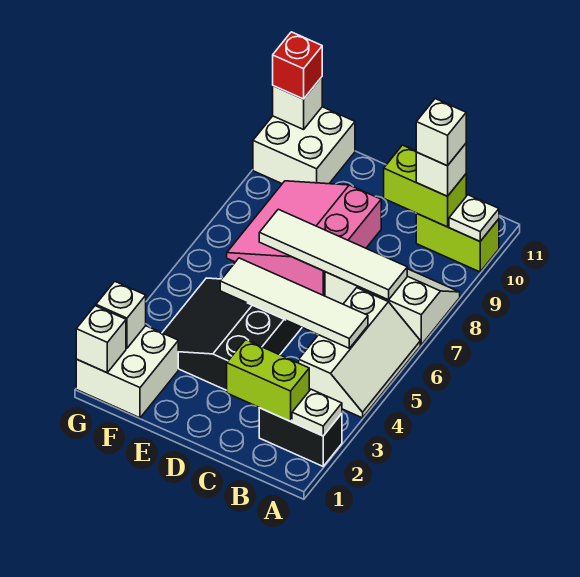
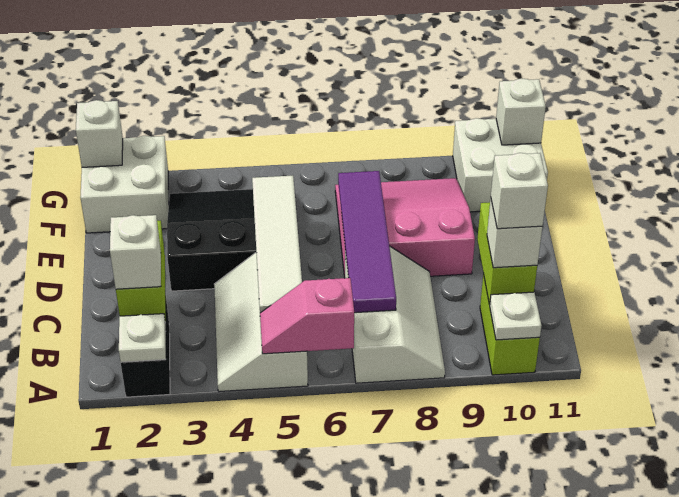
white 2x3 slope [299,288,420,418] -> white 2x3 slope turned to [214,253,308,392]
none -> pink 1x2 slope [260,278,354,354]
white 1x4 tile [259,209,407,300] -> purple 1x4 tile [338,171,396,313]
white 1x1 brick [96,281,146,348] -> white 1x1 brick moved to [110,215,161,289]
red 1x1 brick [273,32,322,99] -> none

